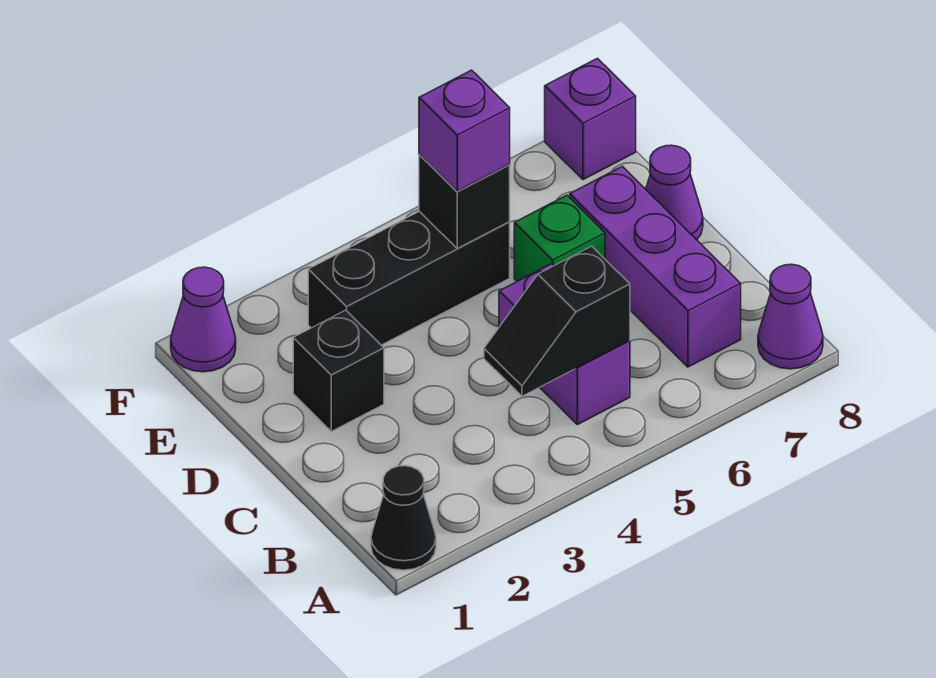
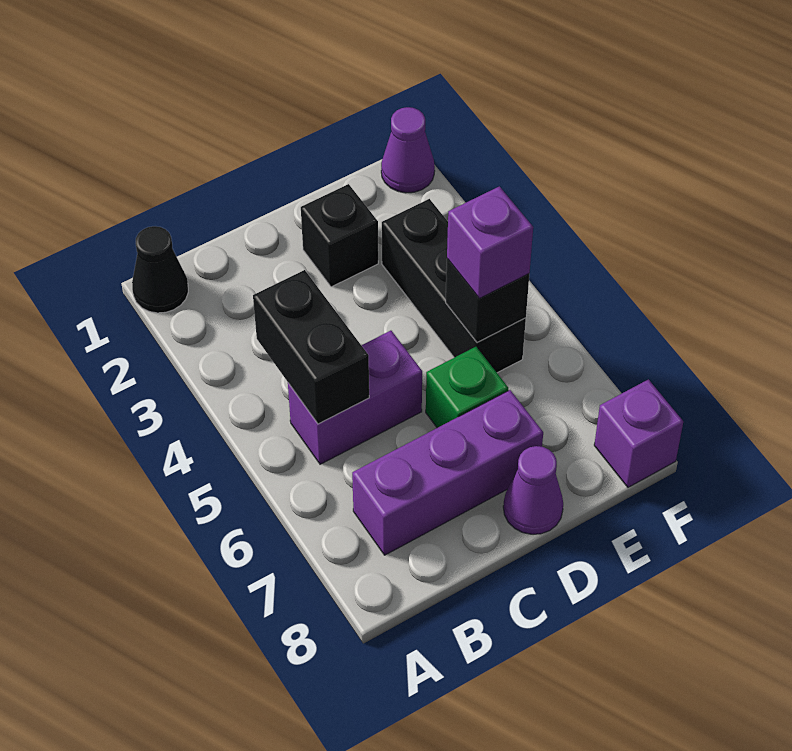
purple 1x1 cone [758,264,823,369] -> none
black 1x2 slope [484,246,630,396] -> black 1x2 brick [253,270,369,424]

